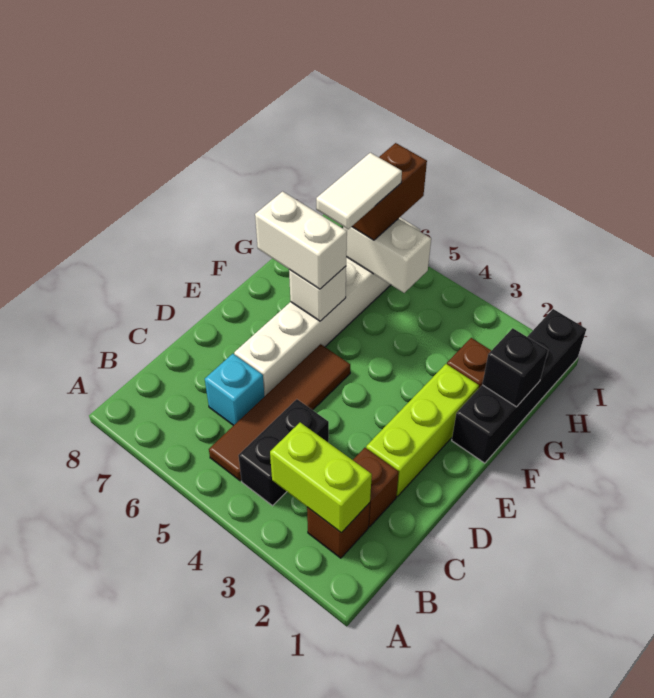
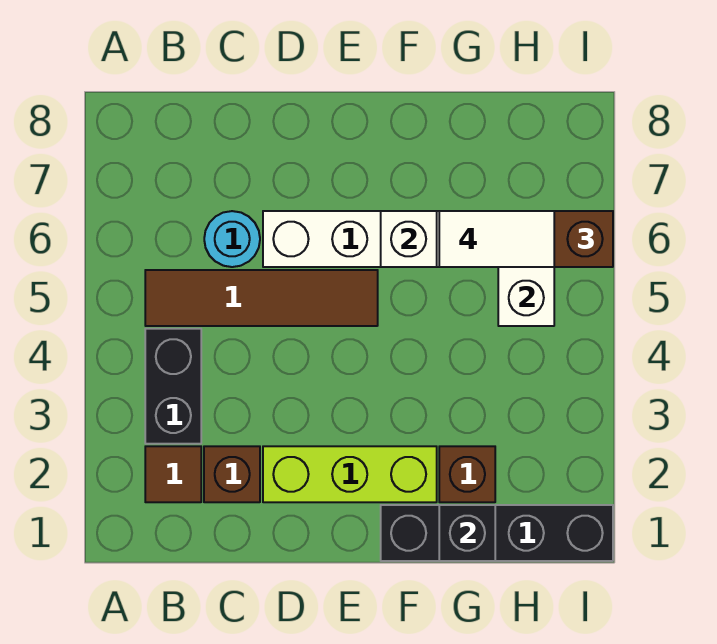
brown 1x1 brick [307,503,370,558] -> brown 1x1 tile [145,446,201,502]
lime 1x2 brick [270,423,372,533] -> none
black 1x2 brick [238,399,329,506] -> black 1x2 brick turned to [145,329,201,444]
cyan 1x1 brick [205,354,265,426] -> cyan 1x1 round brick [204,211,260,267]
white 1x2 brick [255,191,347,289] -> none

